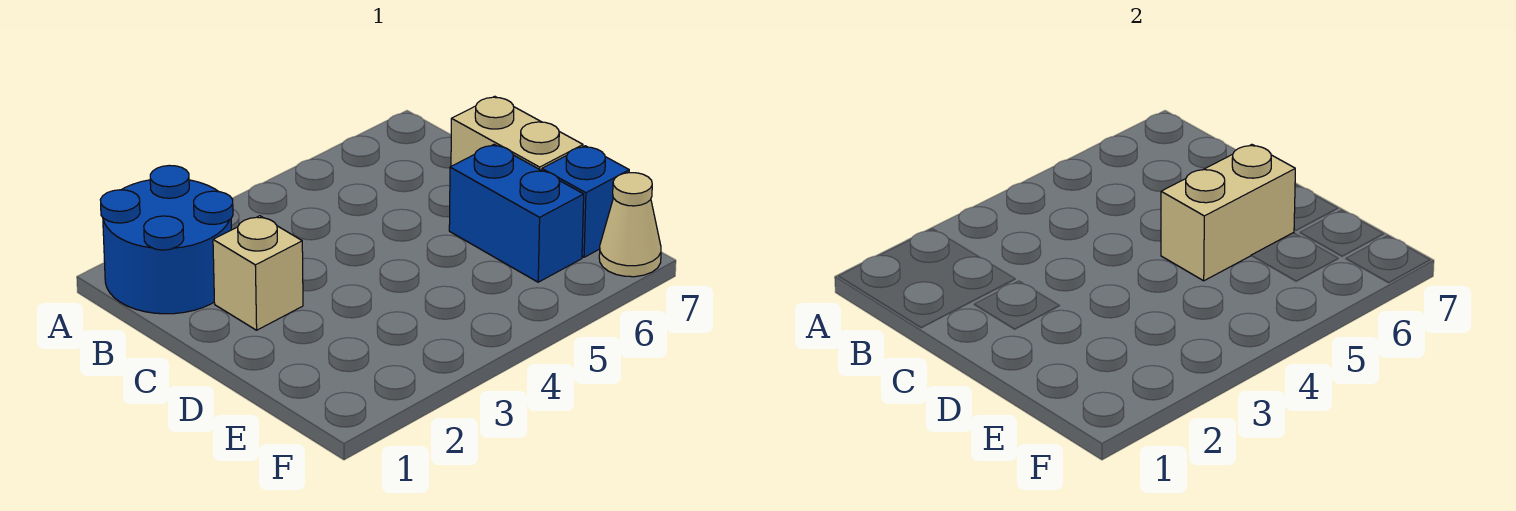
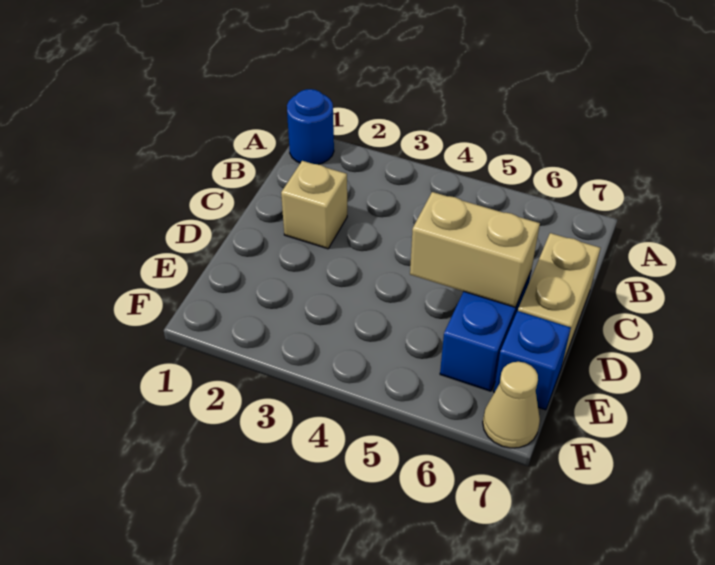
blue 2x2 round brick [100,165,233,314] -> blue 1x1 round brick [287,89,334,164]

